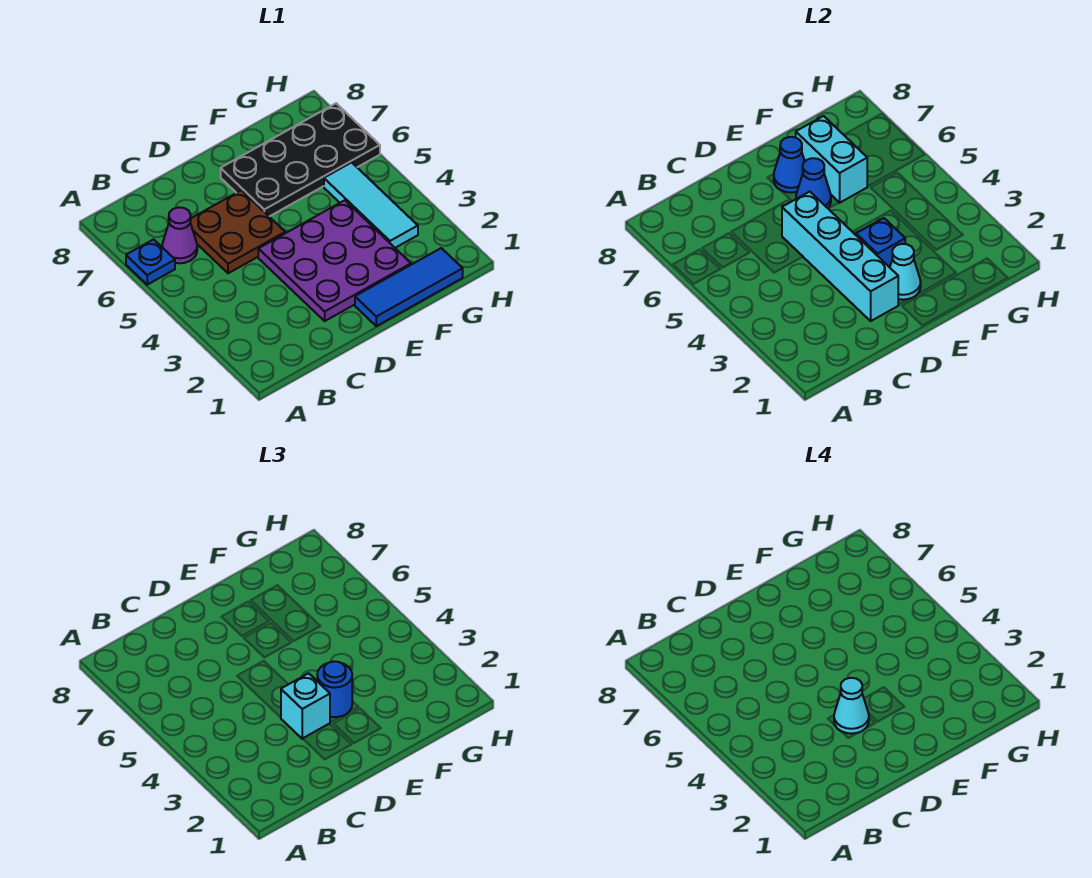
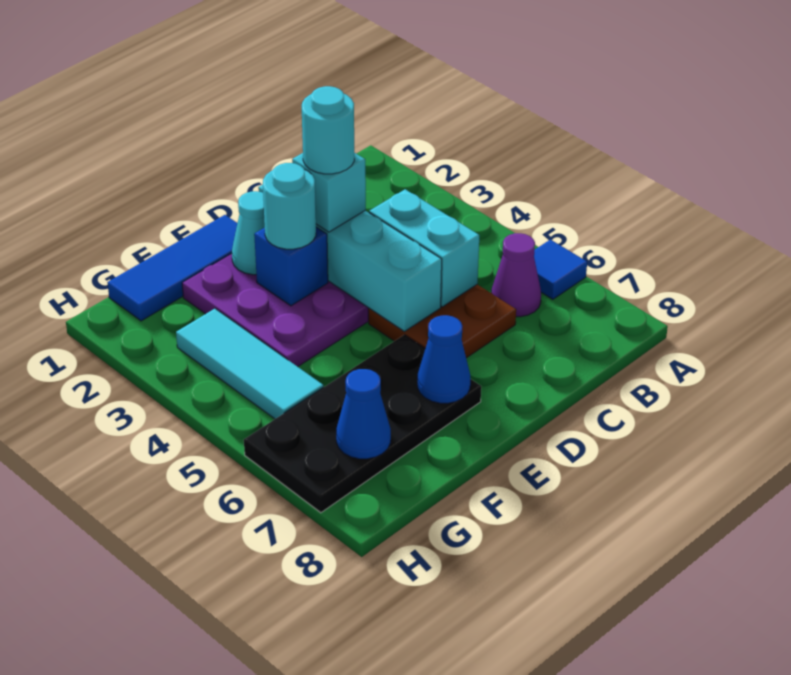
blue 1x1 plate [126,239,175,285] -> blue 1x1 tile [534,240,587,299]
cyan 1x1 cone [834,678,869,734] -> cyan 1x1 round brick [302,86,354,174]
blue 1x1 round brick [317,661,352,717] -> cyan 1x1 round brick [263,163,316,249]
blue 1x1 cone [796,158,831,208] -> blue 1x1 cone moved to [336,369,391,459]
cyan 1x2 brick [796,116,867,203] -> cyan 1x2 brick moved to [369,189,479,307]

